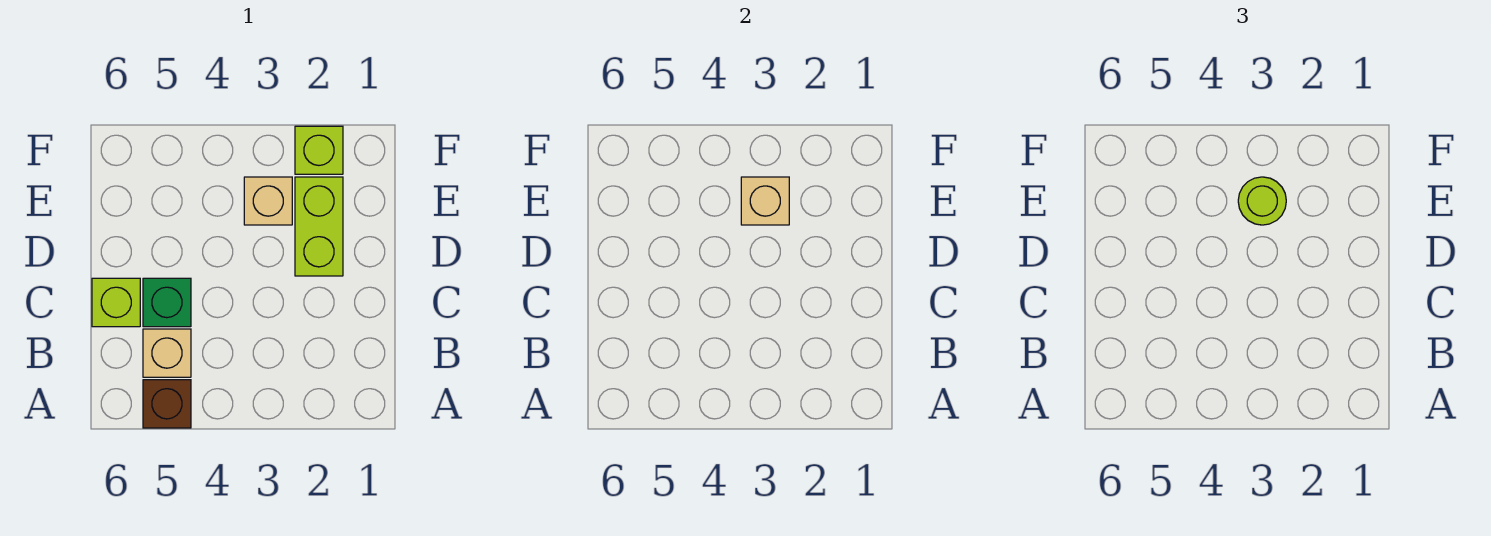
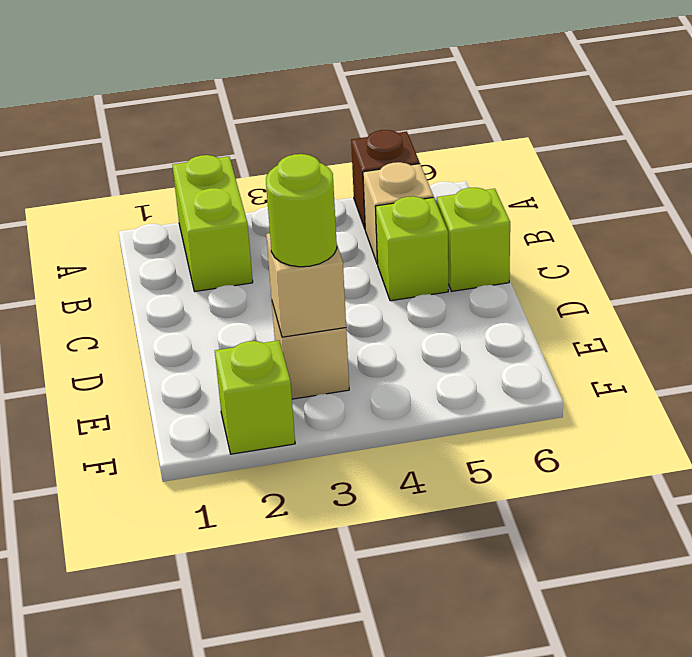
green 1x1 brick [143,278,191,327] -> lime 1x1 brick [375,196,448,301]
lime 1x2 brick [295,177,343,276] -> lime 1x2 brick moved to [173,155,253,291]

